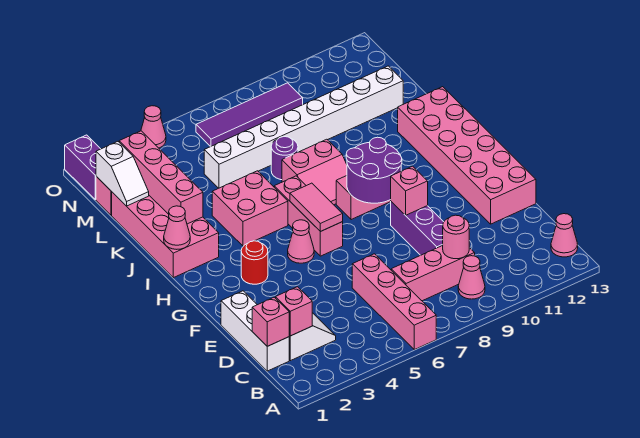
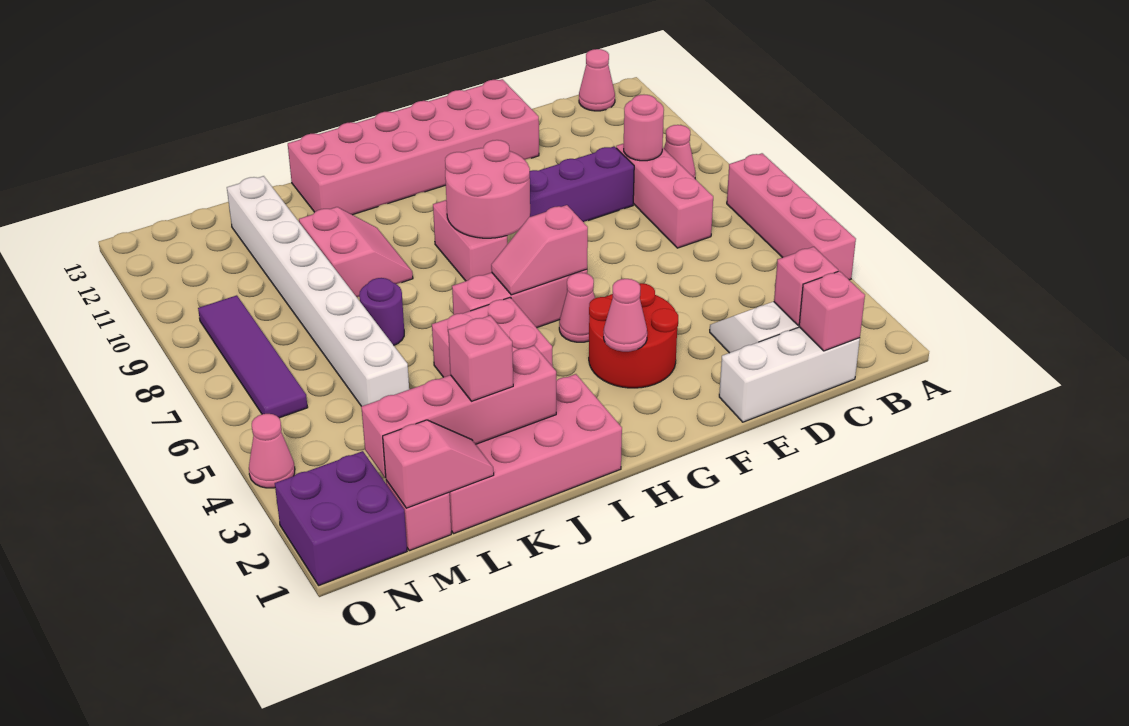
pink 1x4 brick [352,254,436,350] -> pink 1x4 brick turned to [727,153,856,280]
pink 1x1 brick [391,166,428,215] -> pink 1x1 brick moved to [448,316,513,401]
red 1x1 round brick [241,241,268,284] -> red 2x2 round brick [589,283,678,388]
pink 1x2 tile [290,183,343,232] -> pink 1x2 slope [491,205,588,295]
purple 2x2 round brick [346,137,402,203] -> pink 2x2 round brick [445,140,530,238]
pink 1x1 cone [164,206,190,249] -> pink 1x1 cone moved to [604,279,647,352]
pink 2x2 slope [282,139,347,205] -> pink 2x2 slope moved to [299,207,413,297]
white 1x2 slope [96,142,149,206] -> pink 1x2 slope [383,420,494,508]
purple 1x2 brick [65,135,100,200] -> purple 2x2 brick [275,451,407,585]

